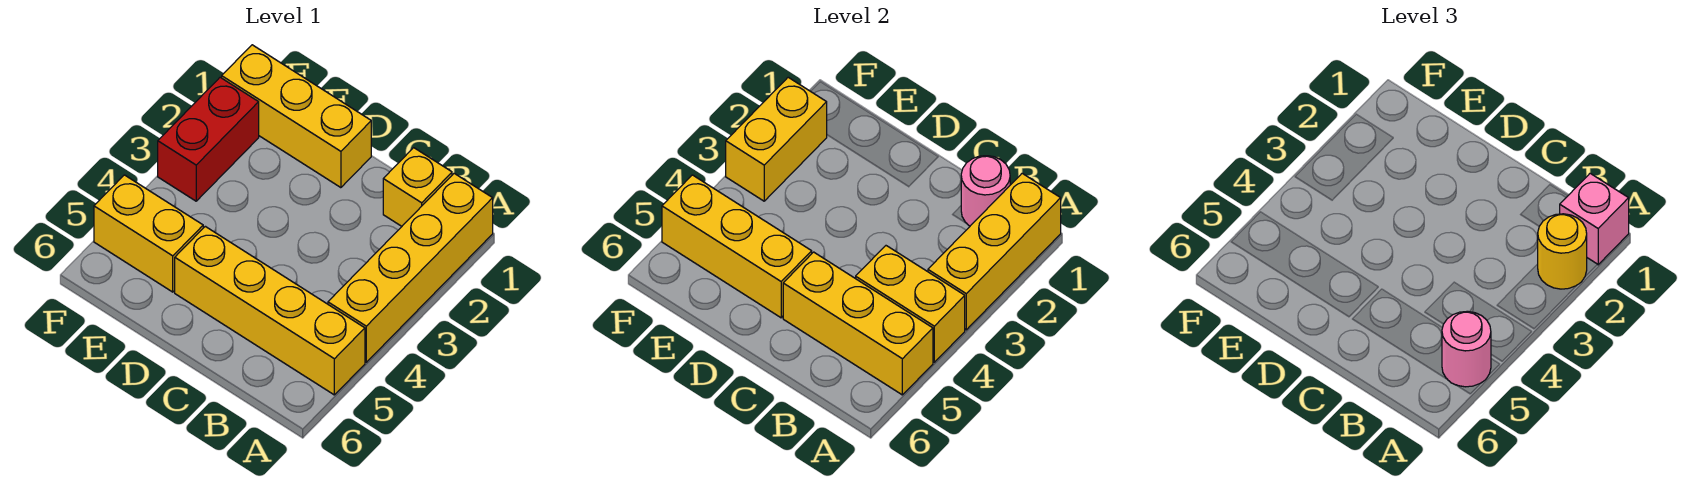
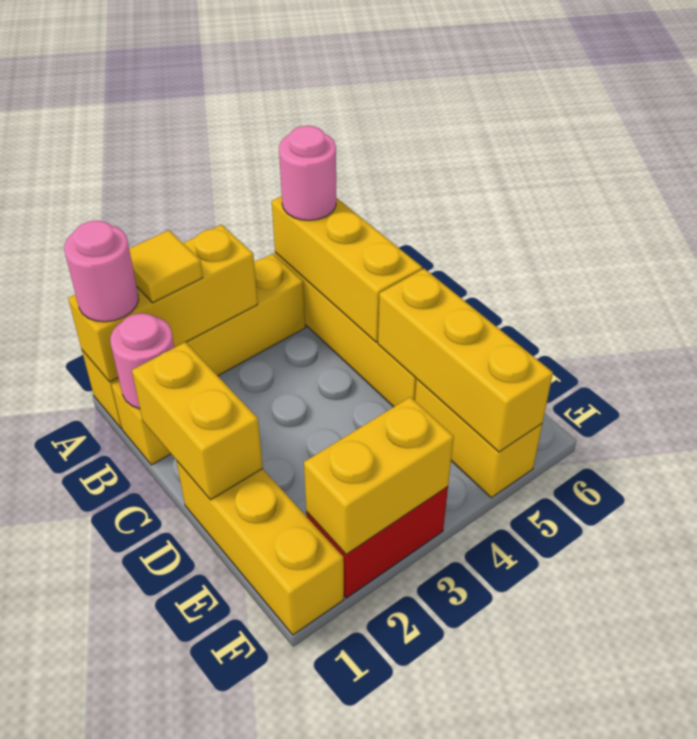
pink 1x1 brick [1560,173,1629,265] -> pink 1x1 round brick [64,221,139,322]
yellow 1x1 round brick [1538,214,1587,289] -> yellow 1x1 tile [129,230,203,303]
yellow 1x2 brick [856,246,965,362] -> yellow 1x2 brick moved to [132,342,263,500]

